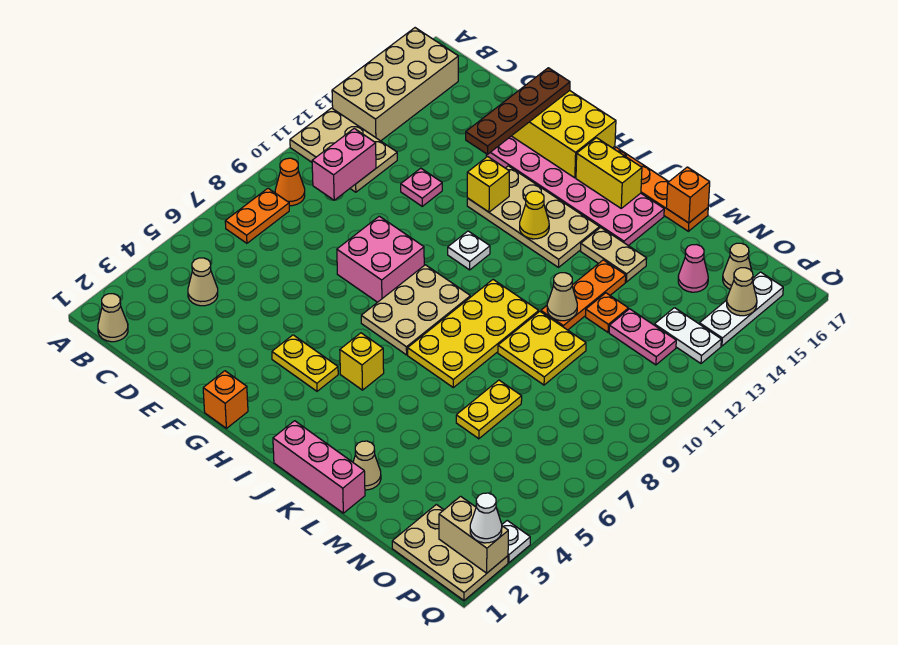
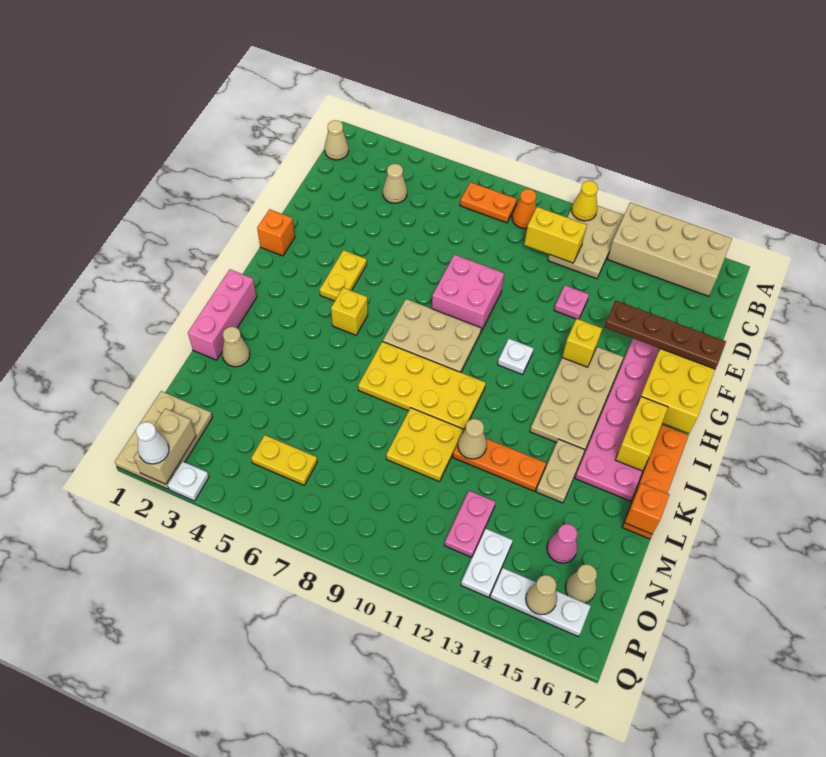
pink 1x2 brick [312,128,376,200] -> yellow 1x2 brick [524,207,587,263]
yellow 1x1 cone [520,191,549,239] -> yellow 1x1 cone moved to [572,181,598,221]
yellow 1x2 plate [456,380,522,439] -> yellow 1x2 plate moved to [251,435,317,485]
orange 1x1 plate [586,293,628,332] -> none

